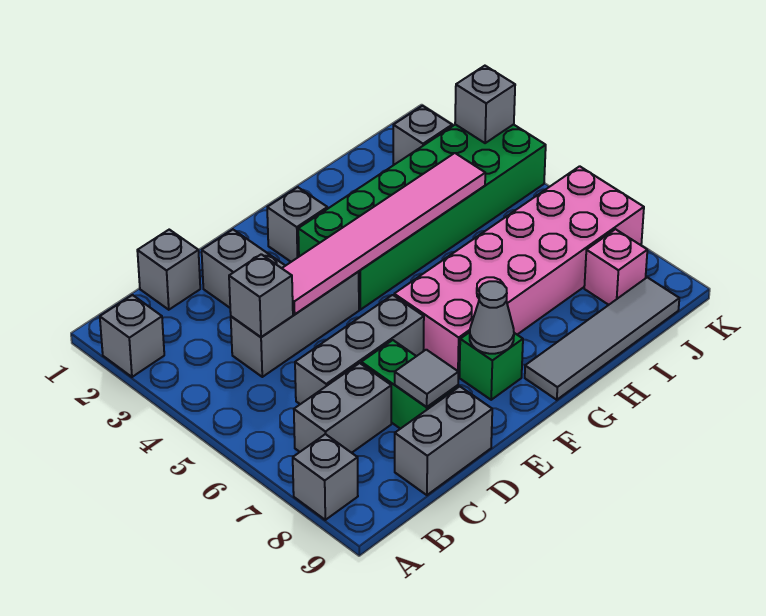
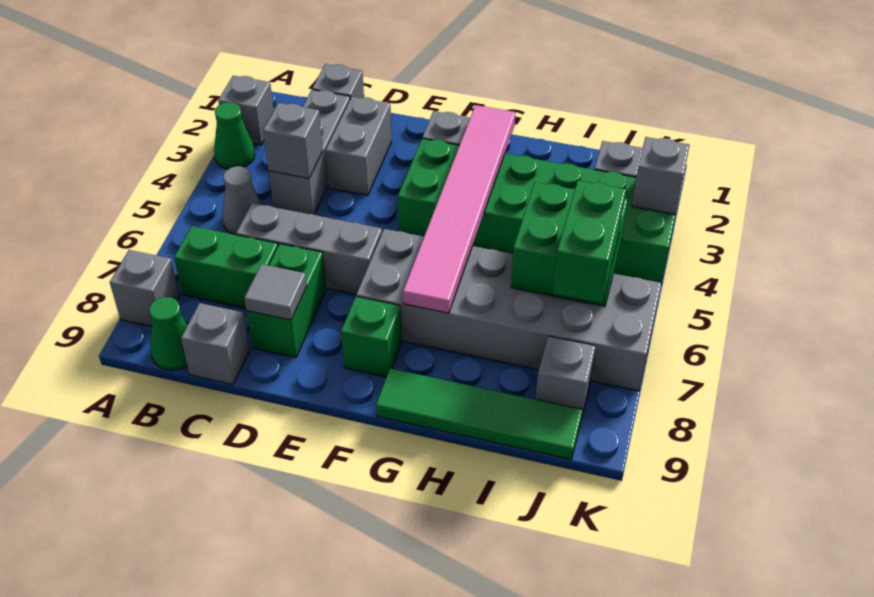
none -> green 1x1 cone [214,102,255,169]
grey 1x2 brick [294,363,391,453] -> green 1x2 brick [174,226,278,308]
none -> green 1x1 cone [149,297,188,370]
grey 1x3 brick [231,272,359,377] -> grey 1x3 brick turned to [269,90,350,214]
grey 1x2 brick [395,386,492,495] -> grey 1x1 brick [181,303,250,384]
pink 1x6 tile [282,153,485,314] -> pink 1x6 tile turned to [403,105,516,313]
pink 2x6 brick [394,166,644,377] -> grey 2x6 brick [356,229,661,391]
grey 1x1 cone [470,281,514,354] -> grey 1x1 cone moved to [222,166,261,235]
grey 1x4 tile [525,277,679,400] -> green 1x4 tile [376,368,582,460]
none -> green 2x2 brick [511,182,628,306]
none -> green 1x2 brick [553,180,626,303]
pink 1x1 brick [584,229,647,305] -> grey 1x1 brick [536,336,596,415]

